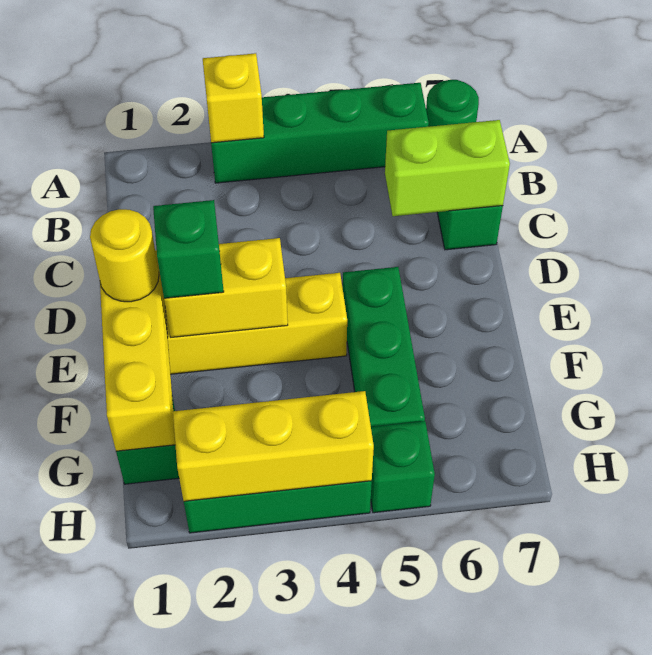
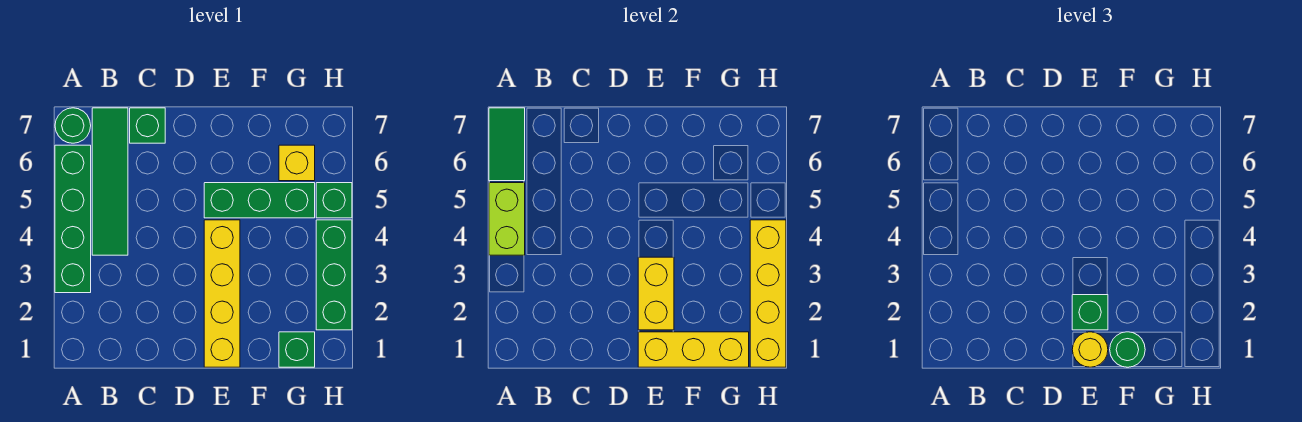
yellow 1x1 brick [203,53,264,143] -> yellow 1x1 brick moved to [279,145,315,181]
none -> green 1x2 tile [489,108,525,181]
none -> green 1x4 tile [92,108,128,255]
lime 1x2 brick [385,120,510,216] -> lime 1x2 brick moved to [489,183,525,255]
none -> green 1x1 round brick [1110,332,1145,367]
yellow 1x3 brick [173,391,374,501] -> yellow 1x4 brick [750,220,786,367]

